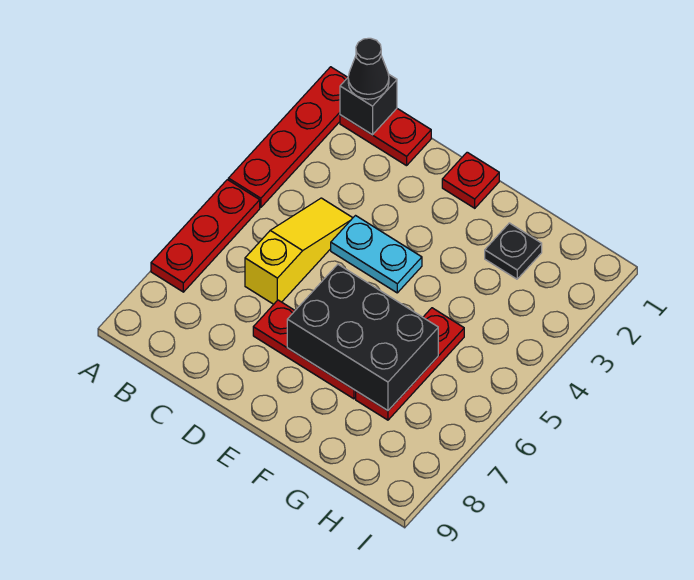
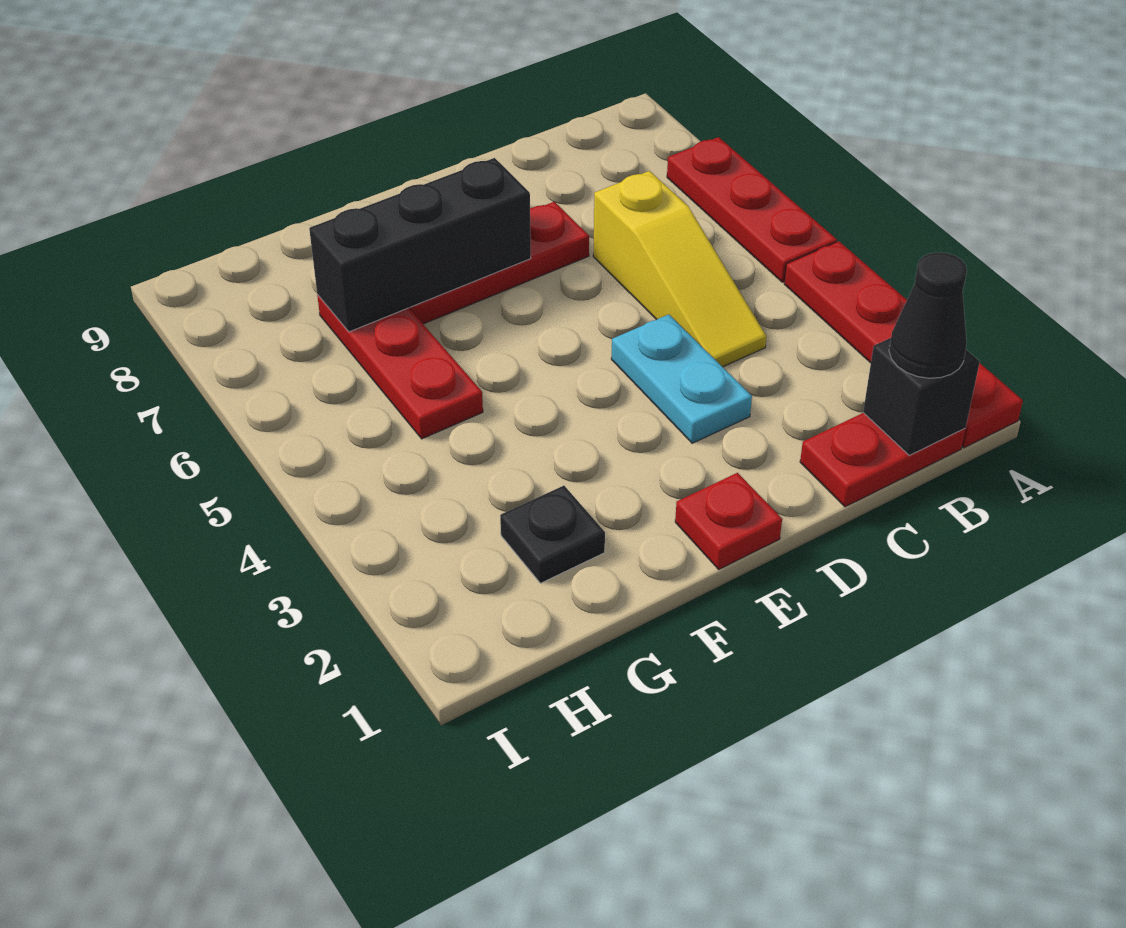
cyan 1x2 plate [331,216,422,293] -> cyan 1x2 plate turned to [611,314,752,443]
black 2x3 brick [287,264,438,411] -> black 1x3 brick [309,158,531,332]

